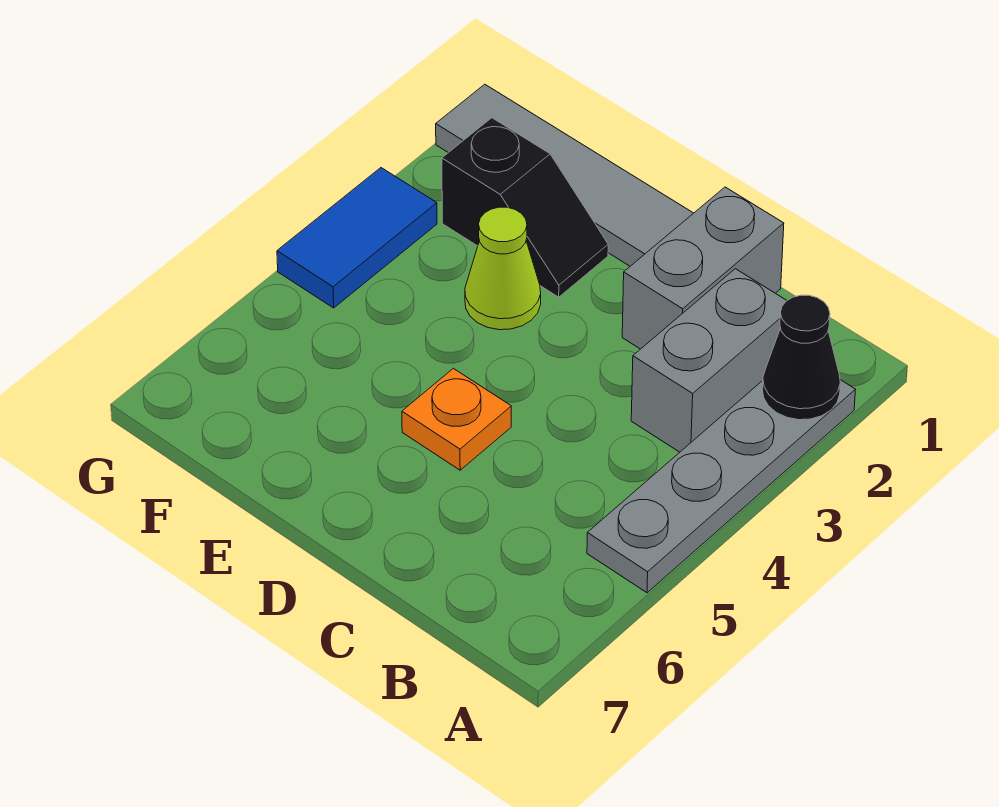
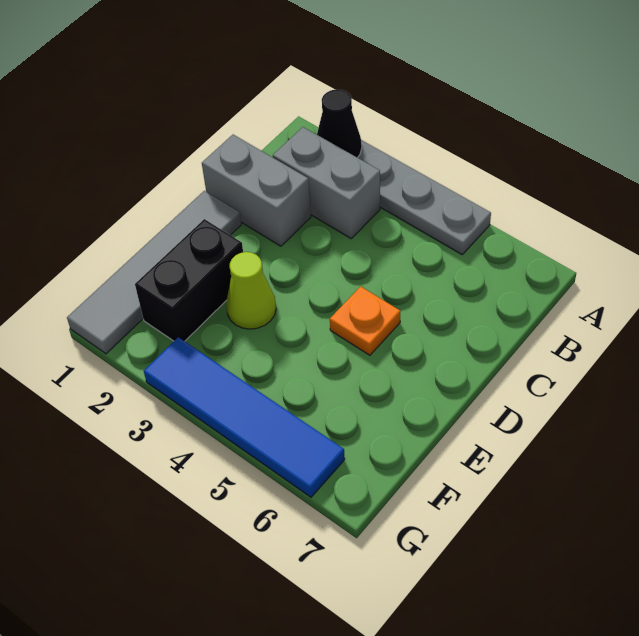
black 1x2 slope [442,118,608,297] -> black 1x2 brick [135,219,243,341]
blue 1x2 tile [277,168,437,308] -> blue 1x4 tile [144,337,345,497]

